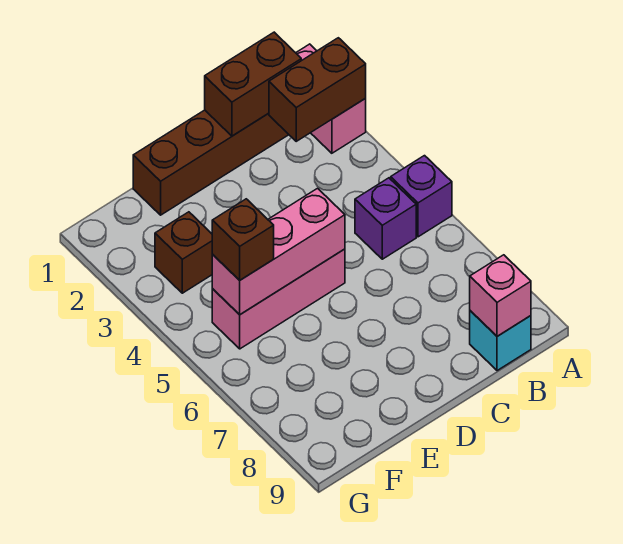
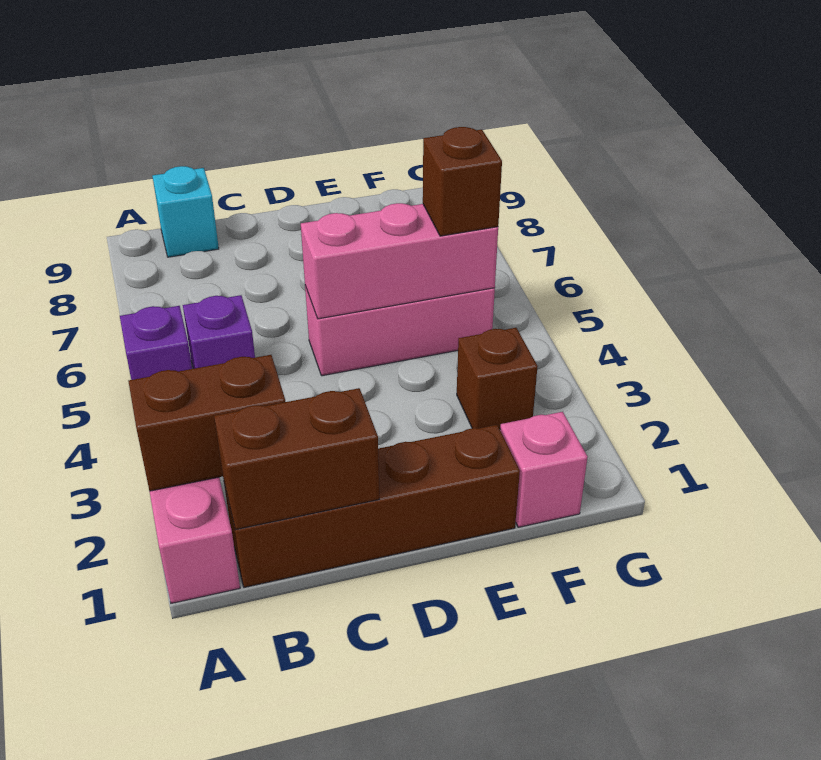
pink 1x1 brick [470,255,531,336] -> pink 1x1 brick moved to [500,412,587,527]

